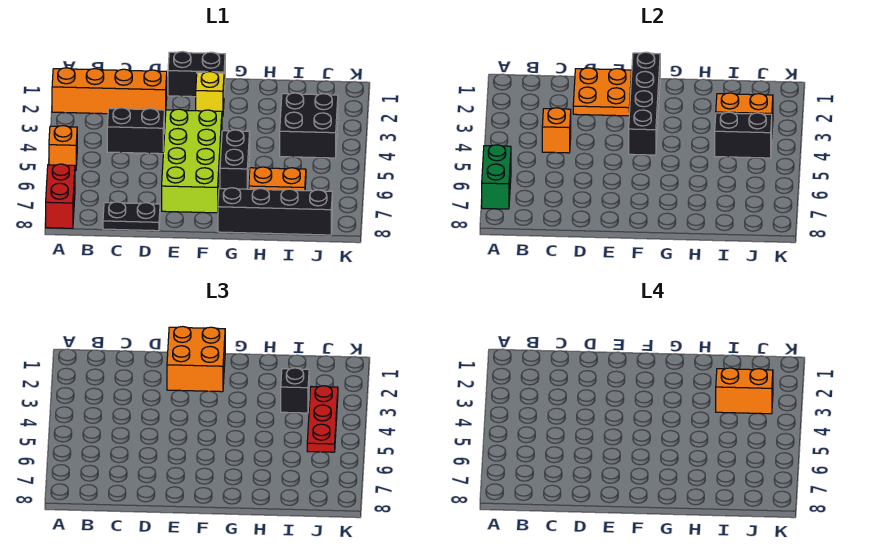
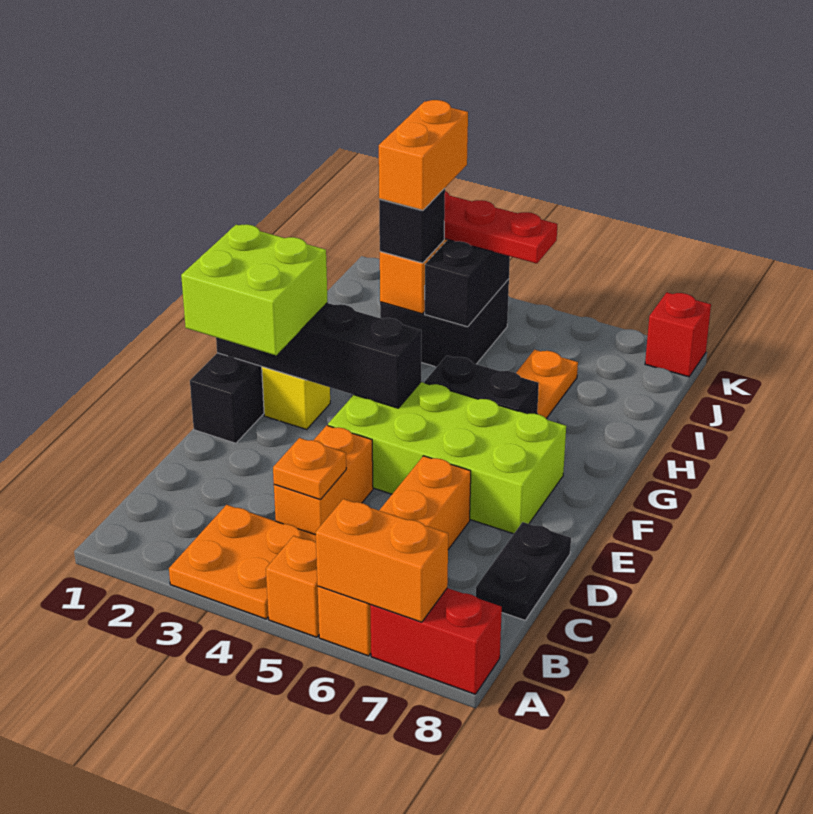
orange 1x4 brick [52,68,167,115] -> orange 1x4 brick moved to [318,456,471,656]
green 1x2 brick [482,145,511,209] -> orange 1x2 brick [316,499,448,622]
black 1x2 brick [107,108,164,154] -> orange 1x2 brick [274,425,373,535]
orange 1x1 brick [542,108,571,153] -> orange 1x1 plate [273,438,346,500]
orange 2x2 plate [573,68,631,116] -> orange 2x2 plate moved to [169,505,316,619]
orange 2x2 brick [167,327,225,392] -> lime 2x2 brick [181,224,327,355]
black 1x4 brick [218,188,332,235] -> none
none -> red 1x1 brick [645,292,711,377]

